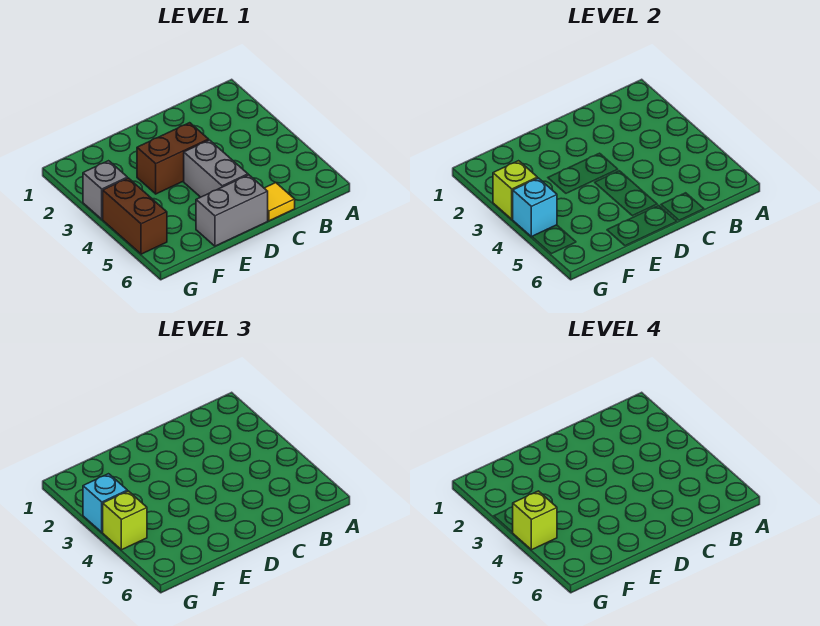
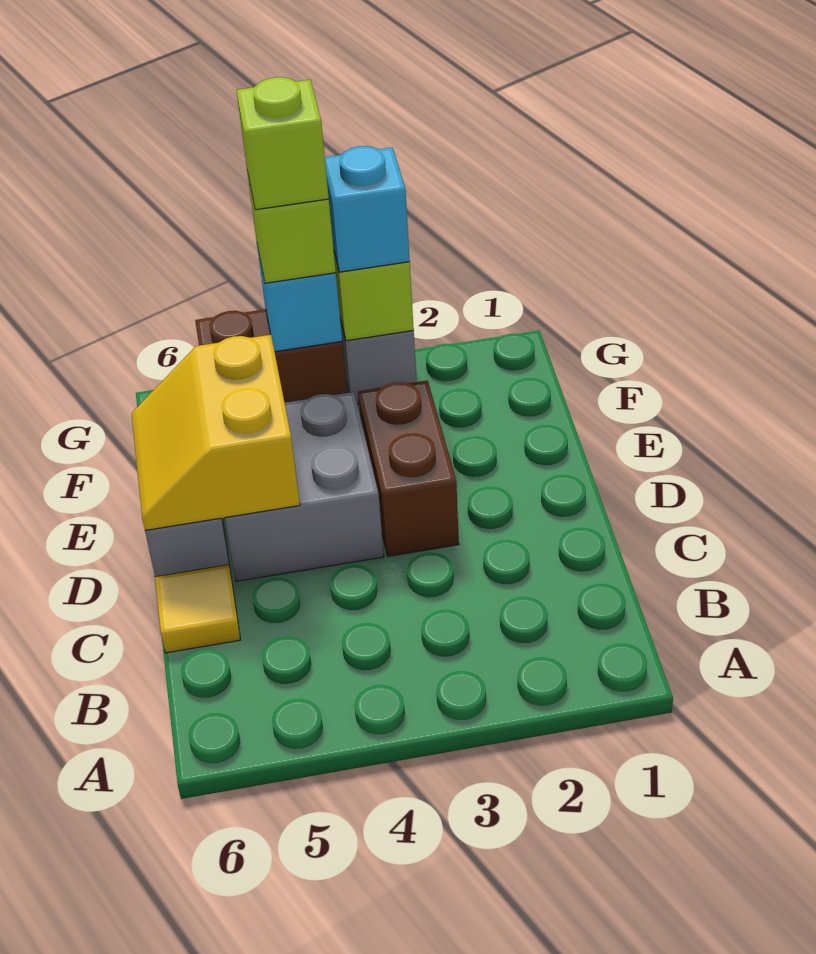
grey 1x2 brick [184,140,248,197] -> grey 2x2 brick [225,392,384,581]
none -> yellow 2x2 slope [131,335,300,530]

